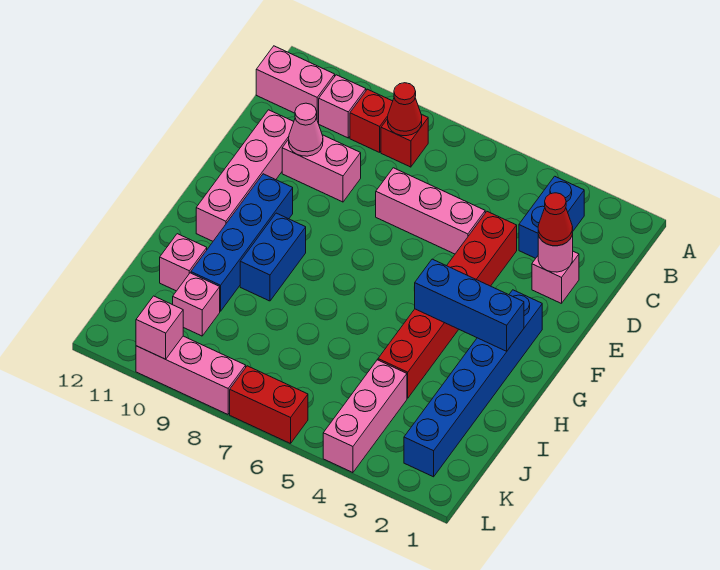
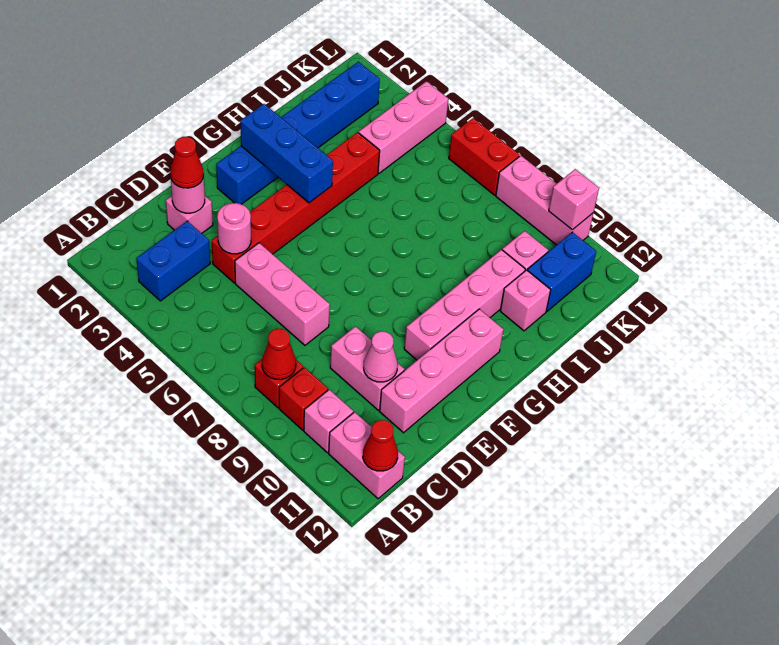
none -> red 1x1 cone [363,420,398,471]
none -> pink 1x1 round brick [217,203,251,254]
blue 1x4 brick [191,174,293,311] -> pink 1x4 brick [404,250,525,360]
blue 1x2 brick [240,213,306,301] -> blue 1x2 brick moved to [527,232,596,311]

